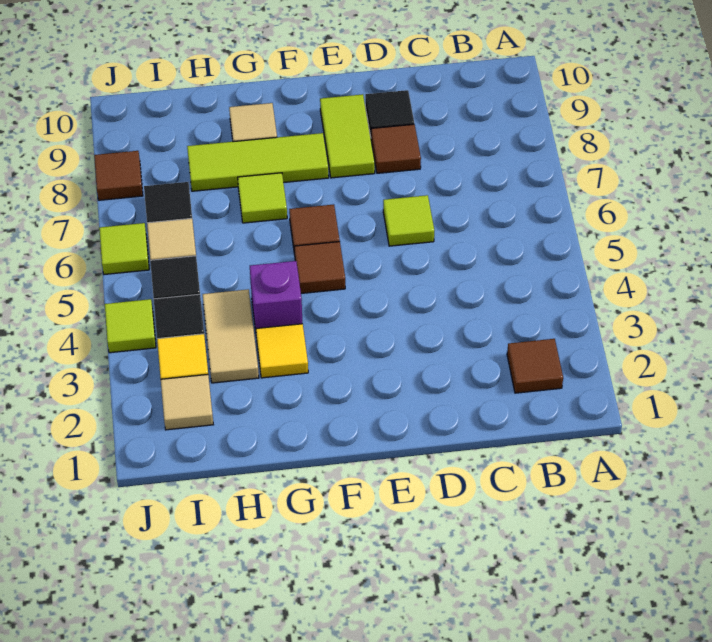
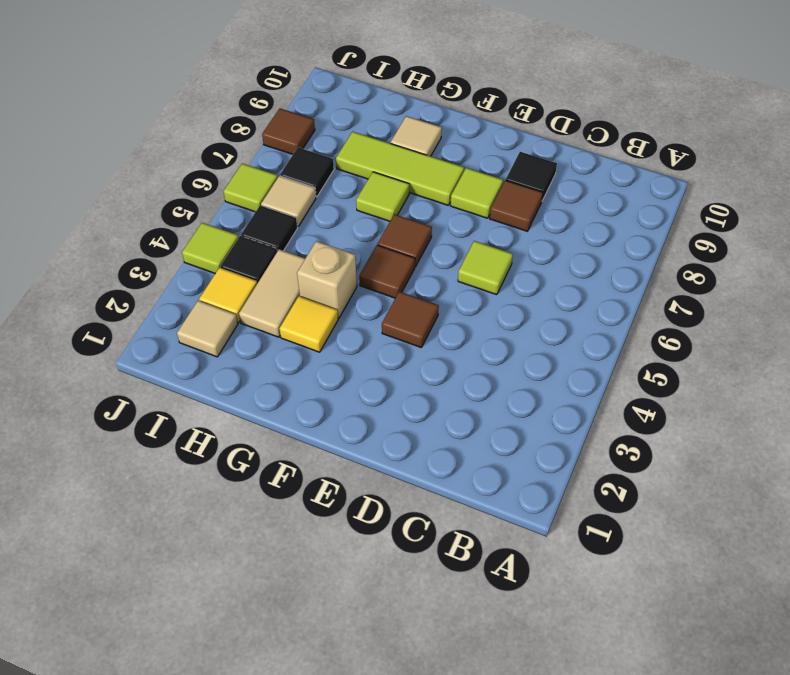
brown 1x1 tile [507,339,563,393] -> brown 1x1 tile moved to [382,291,439,348]
lime 1x2 tile [320,94,375,178] -> lime 1x1 tile [451,168,503,218]
purple 1x1 brick [250,261,302,330] -> tan 1x1 brick [297,241,357,318]

